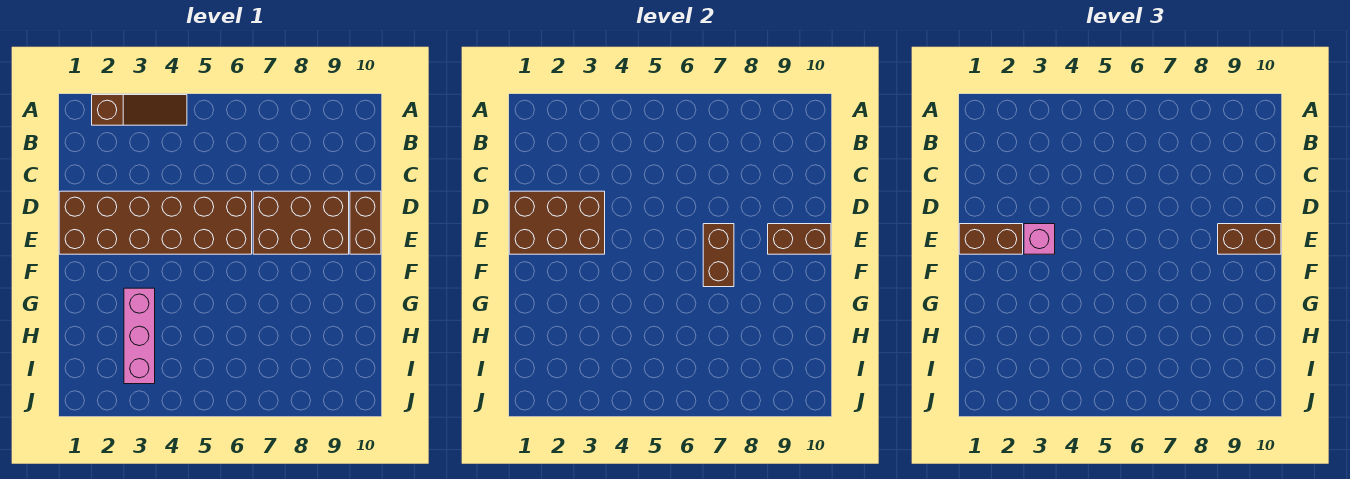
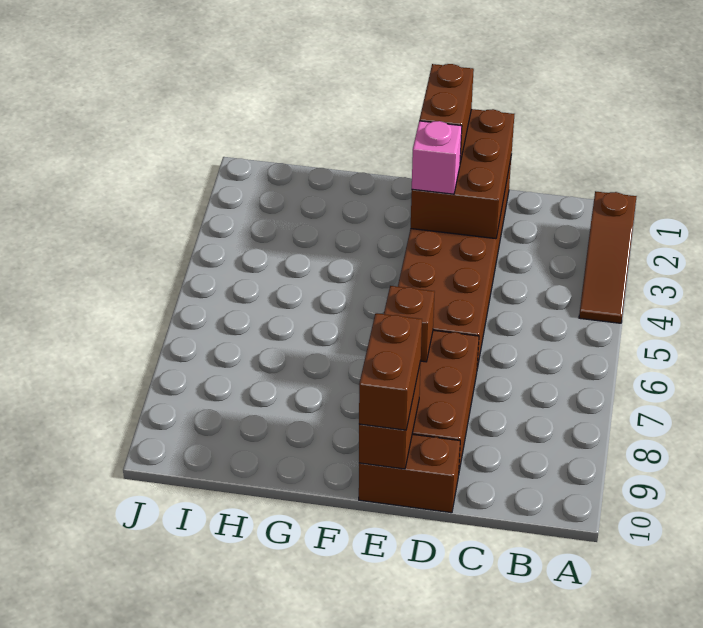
brown 1x2 brick [703,224,734,287] -> brown 1x1 brick [384,286,435,362]
pink 1x3 brick [124,288,155,384] -> none

